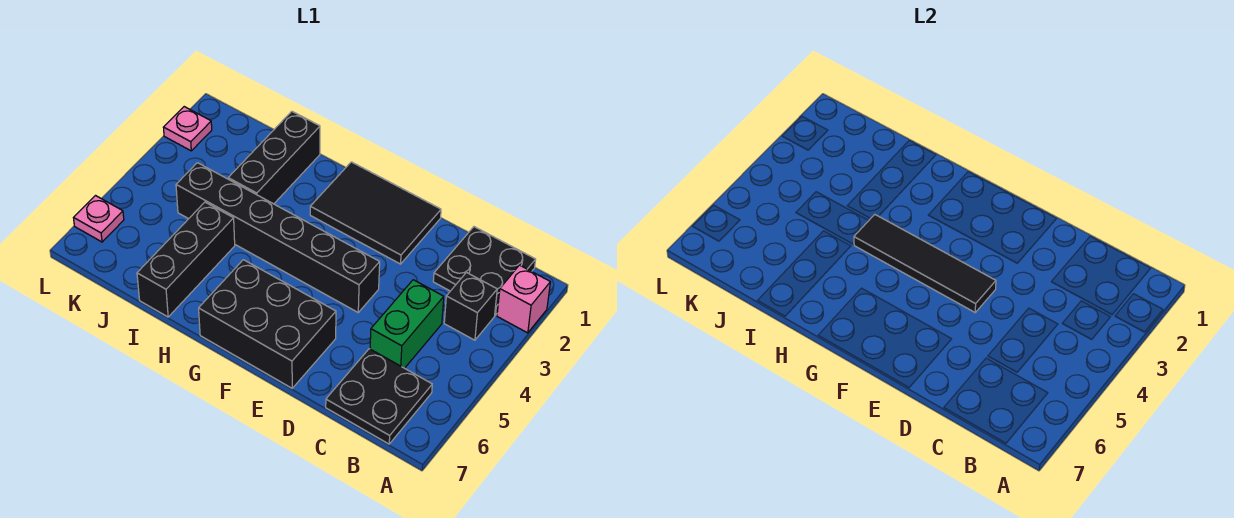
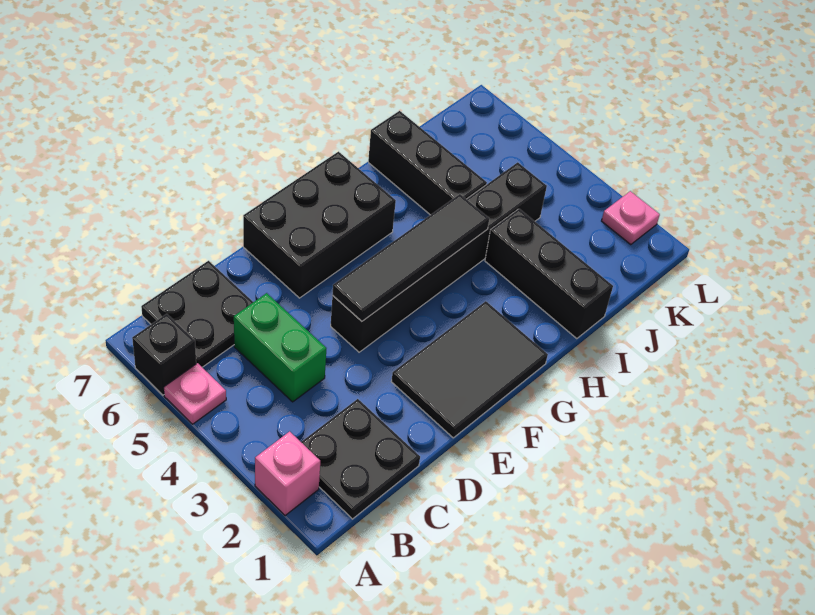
black 1x1 brick [444,273,497,340] -> black 1x1 brick moved to [132,314,196,395]
pink 1x1 plate [74,196,124,242] -> pink 1x1 plate moved to [164,363,226,424]

